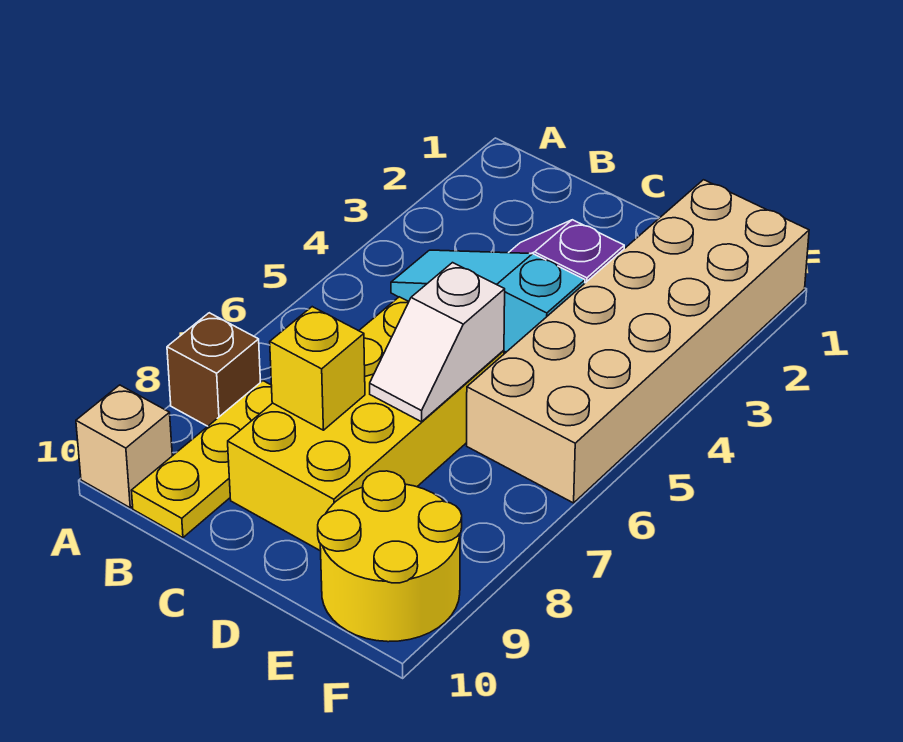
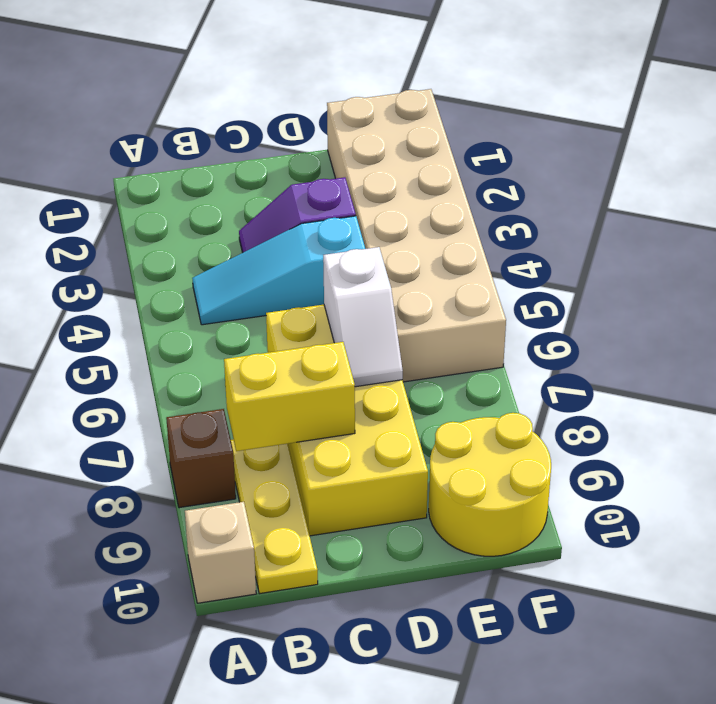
yellow 1x1 brick [270,307,365,430] -> yellow 1x2 brick [224,342,355,451]

